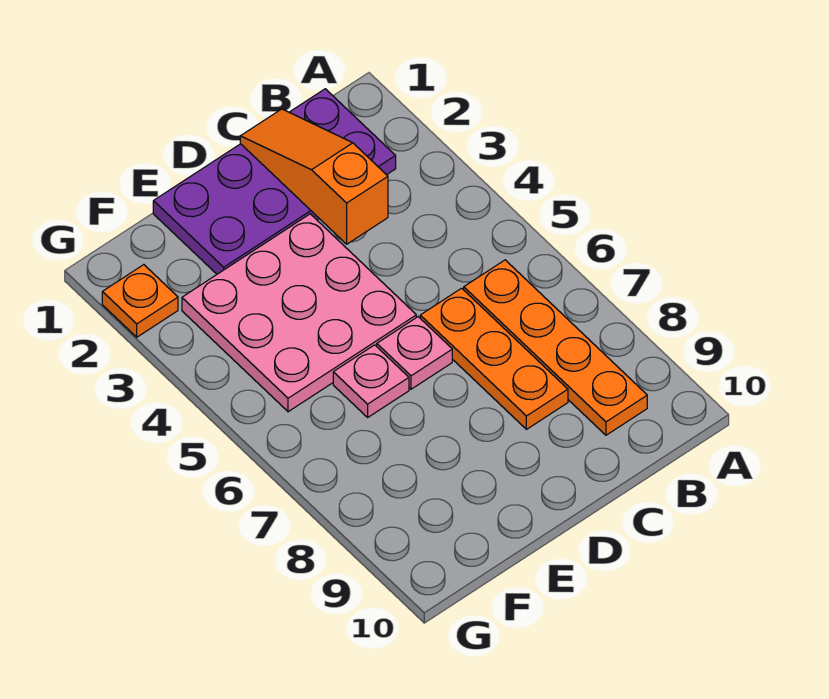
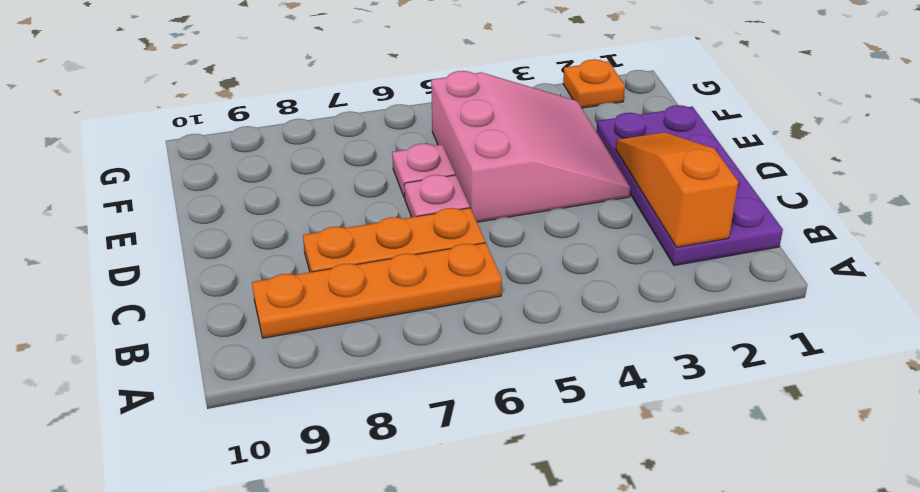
orange 1x3 slope [240,109,388,244] -> orange 1x3 slope turned to [615,132,738,247]
pink 3x3 plate [182,214,416,412] -> pink 3x3 slope [431,71,630,222]

